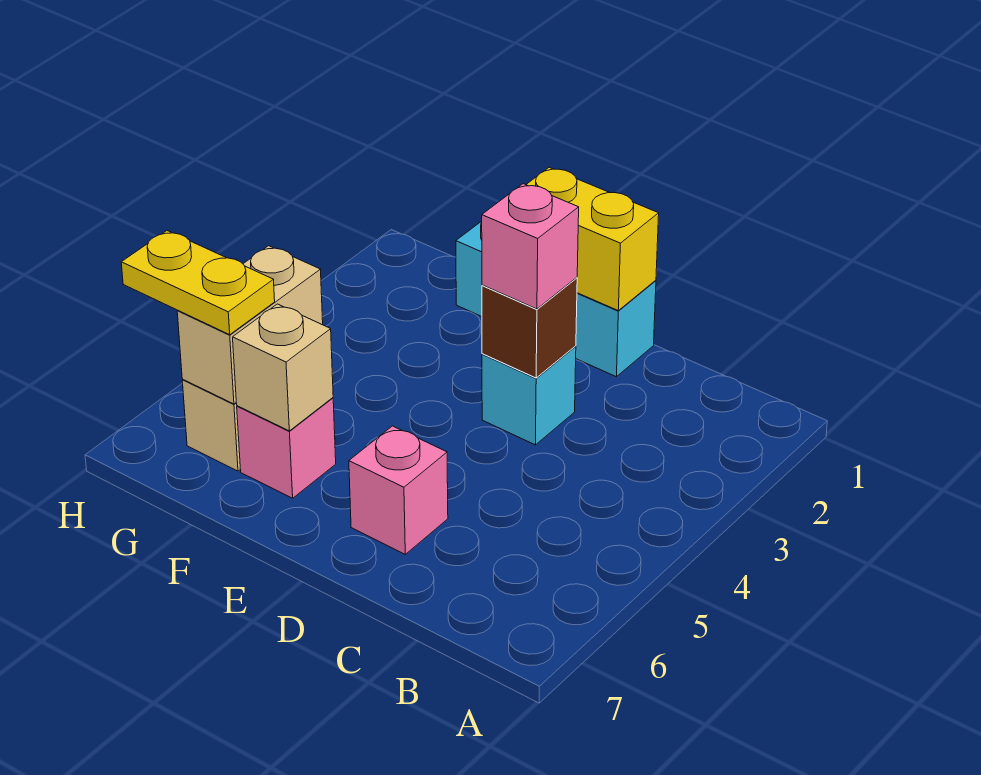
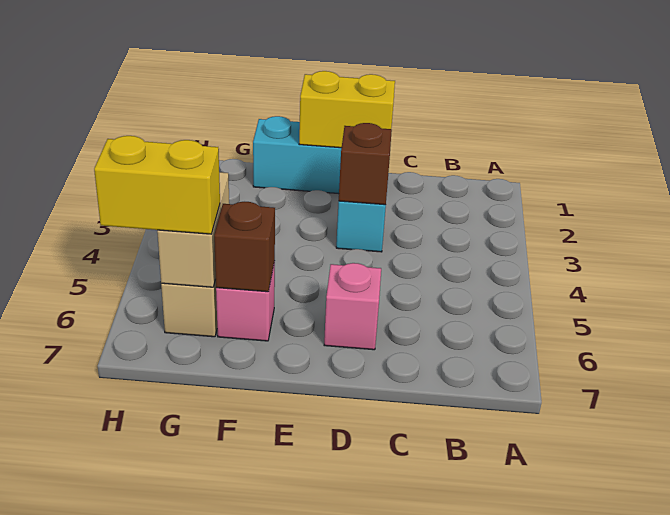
pink 1x1 brick [482,184,579,309] -> none
tan 1x1 brick [233,304,333,431] -> brown 1x1 brick [214,202,275,292]
yellow 1x2 plate [121,231,275,335] -> yellow 1x2 brick [94,136,220,234]

